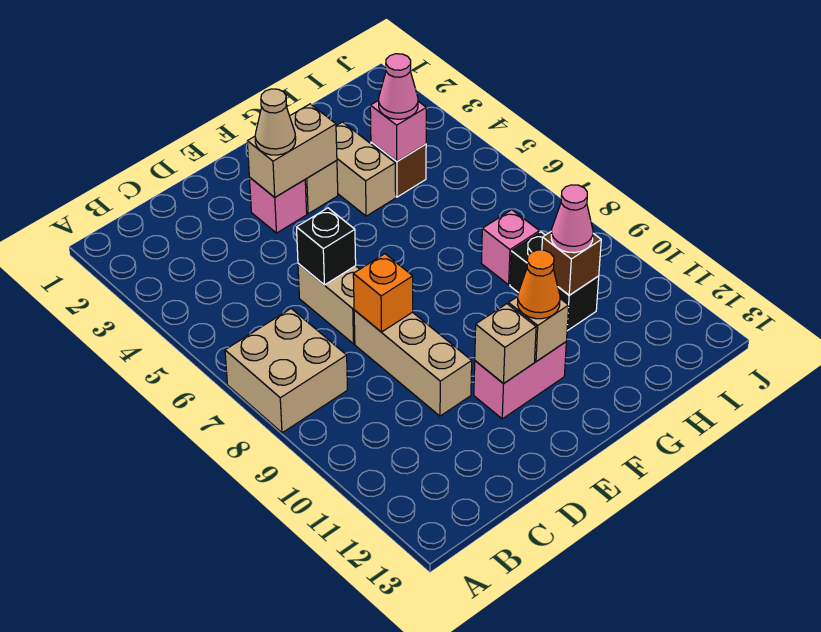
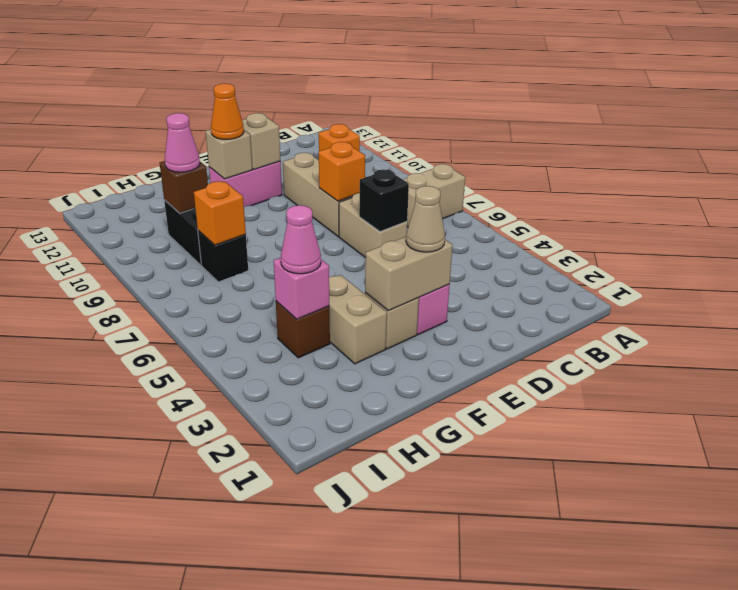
tan 2x2 brick [225,309,347,433] -> tan 1x2 brick [403,164,465,227]
none -> orange 1x1 brick [319,124,360,151]
pink 1x1 brick [481,210,539,285] -> black 1x1 brick [198,231,248,282]
none -> orange 1x1 brick [194,181,246,245]

